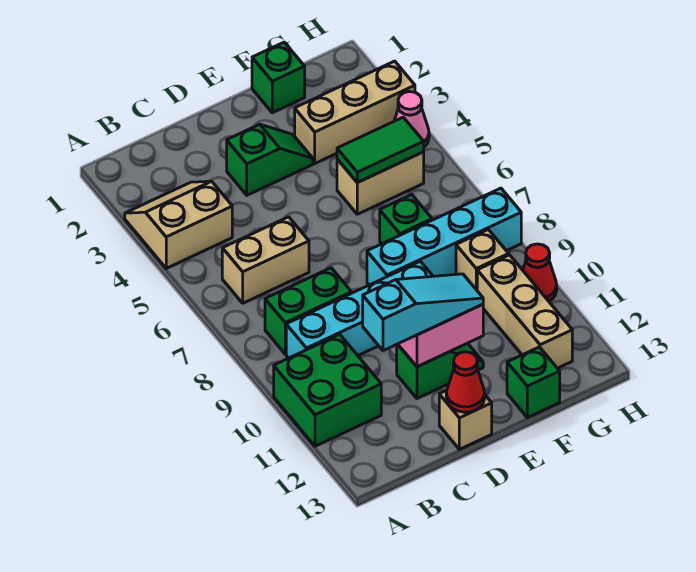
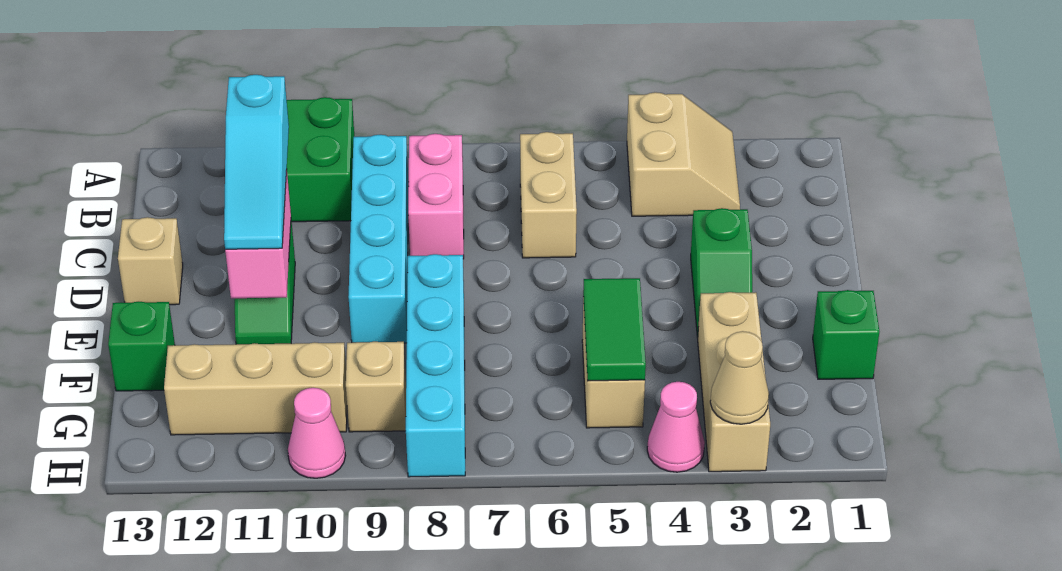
green 1x2 brick [265,268,351,354] -> pink 1x2 brick [408,134,464,259]
red 1x1 cone [446,352,485,412] -> none
green 1x1 brick [380,195,432,244] -> none
none -> tan 1x1 cone [710,331,769,424]
red 1x1 cone [523,244,557,301] -> pink 1x1 cone [288,388,346,478]

